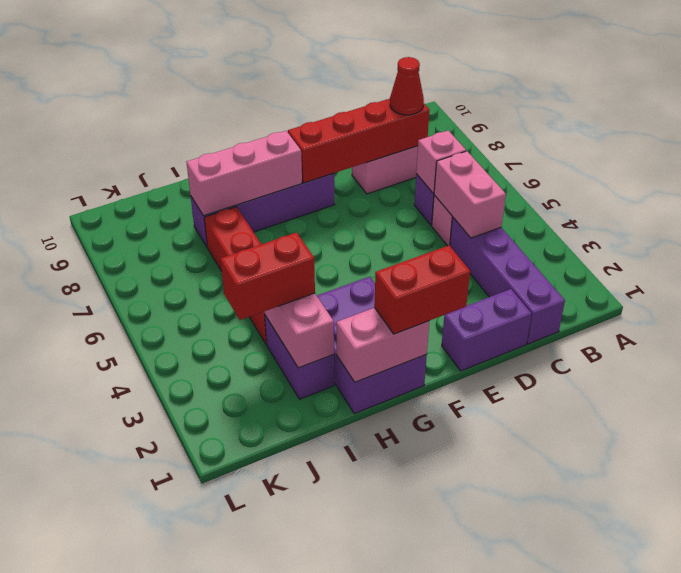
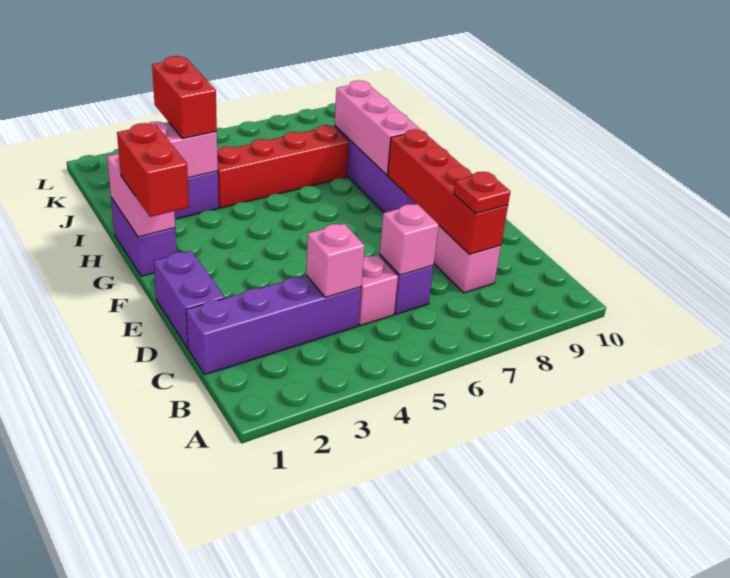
pink 1x2 brick [434,151,506,238] -> pink 1x1 brick [306,224,365,297]
red 1x1 cone [390,57,424,115] -> red 1x1 plate [454,172,510,214]
purple 2x3 brick [317,277,427,414] -> purple 1x2 brick [111,198,176,276]

